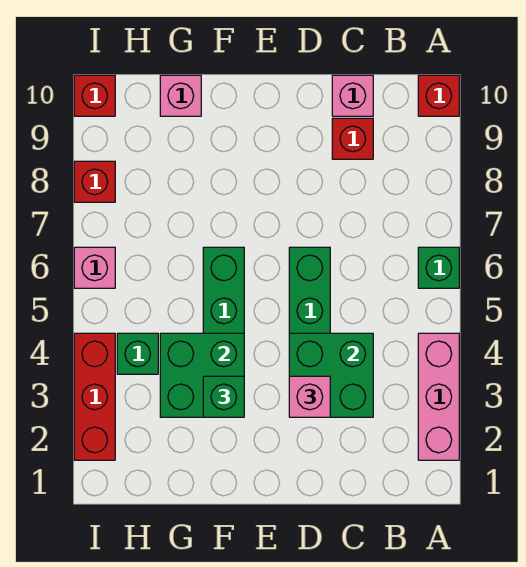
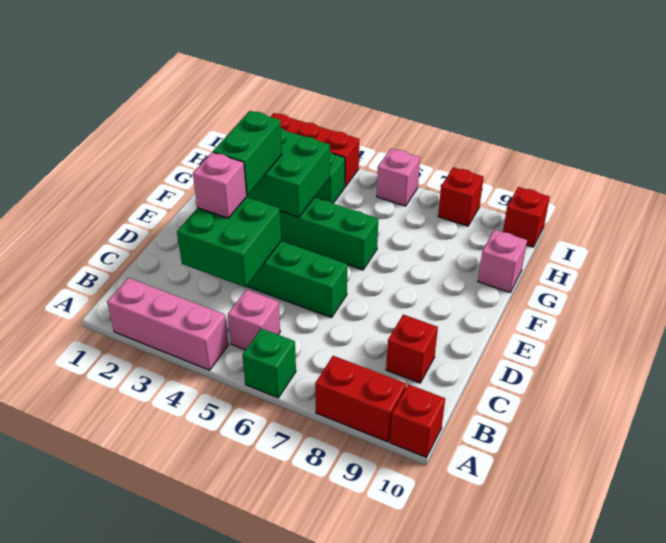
none -> red 1x2 brick [315,356,406,442]
pink 1x1 brick [332,75,373,116] -> pink 1x1 brick moved to [228,290,280,350]
green 1x1 brick [203,376,244,417] -> green 1x2 brick [213,111,282,195]

